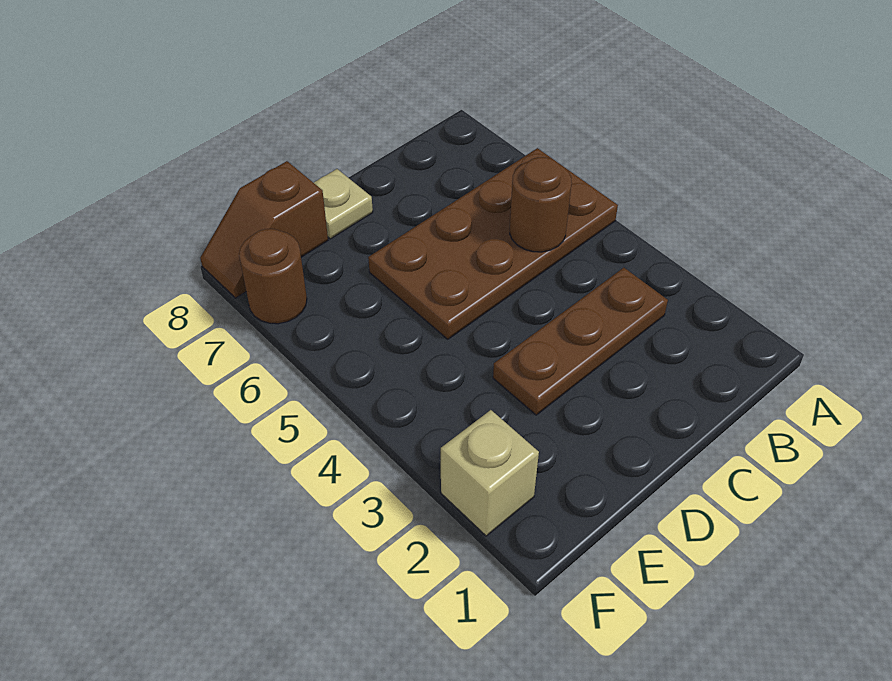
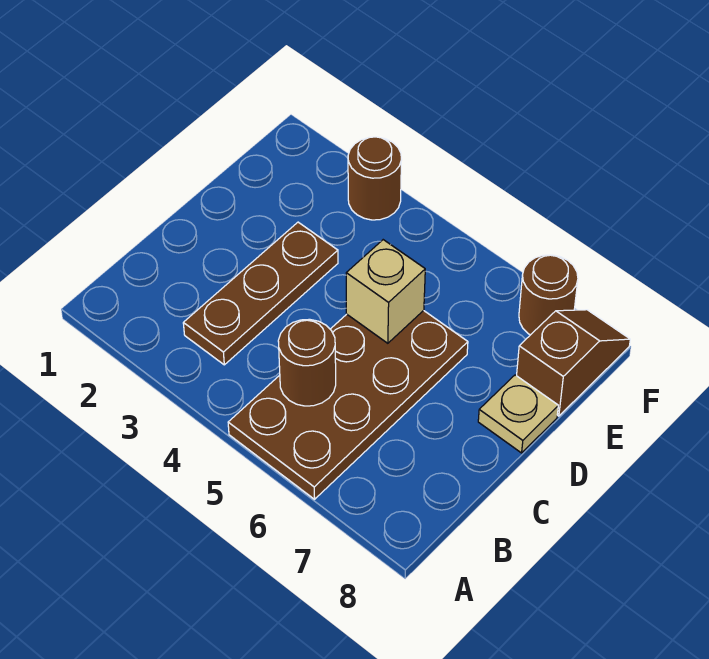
tan 1x1 brick [441,410,539,536] -> tan 1x1 brick moved to [346,240,425,343]
none -> brown 1x1 round brick [348,137,402,220]

